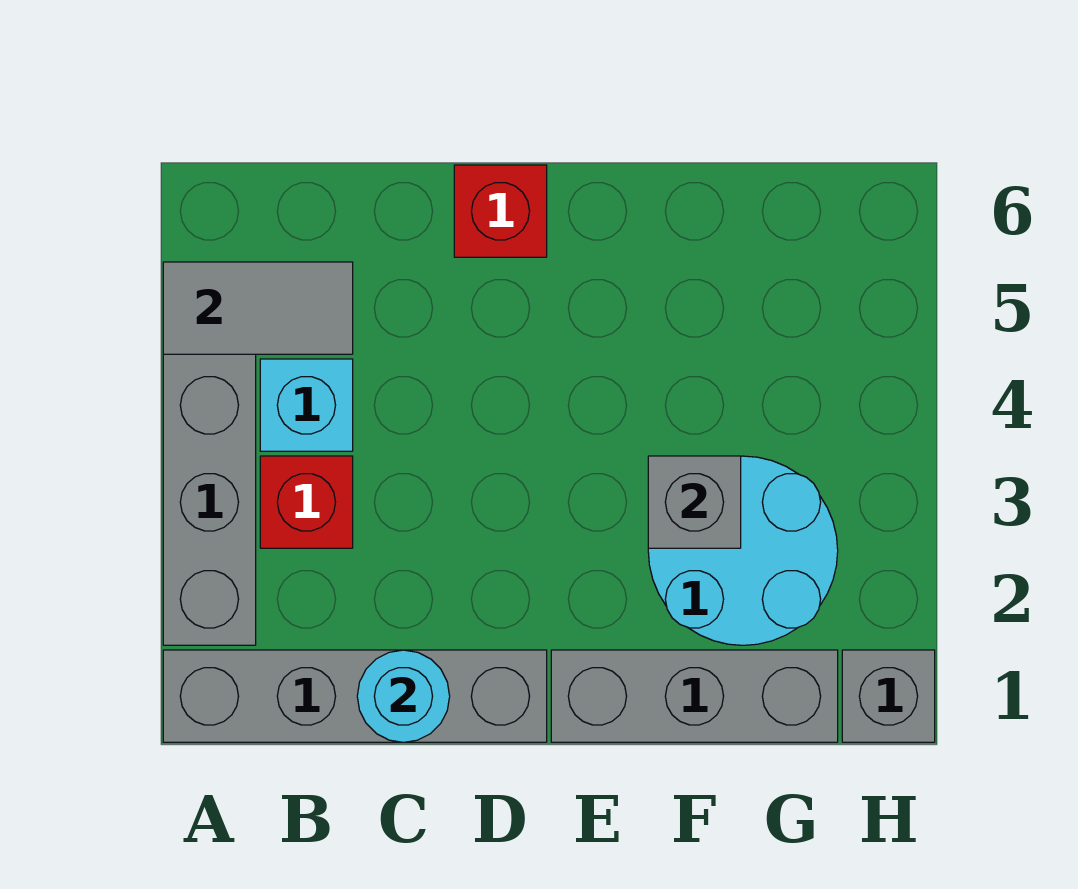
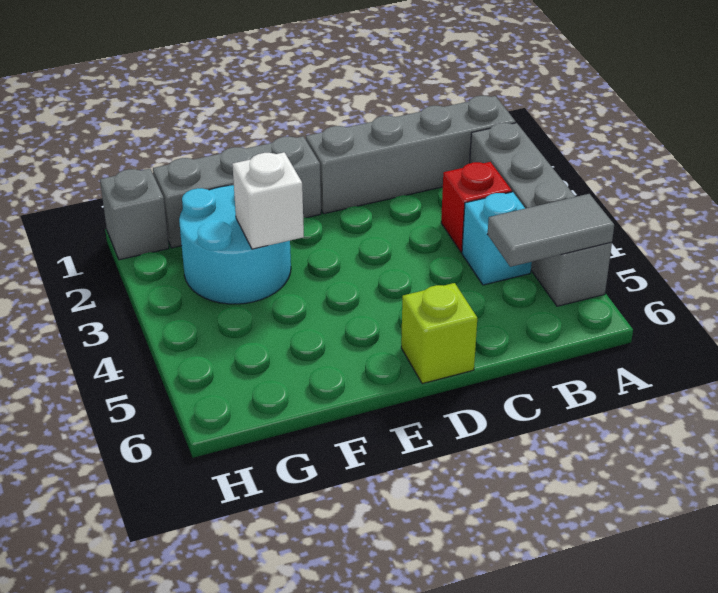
cyan 1x1 round brick [357,650,450,742] -> none
red 1x1 brick [454,165,547,257] -> lime 1x1 brick [401,283,477,384]
grey 1x1 brick [648,456,741,548] -> white 1x1 brick [232,152,304,249]

